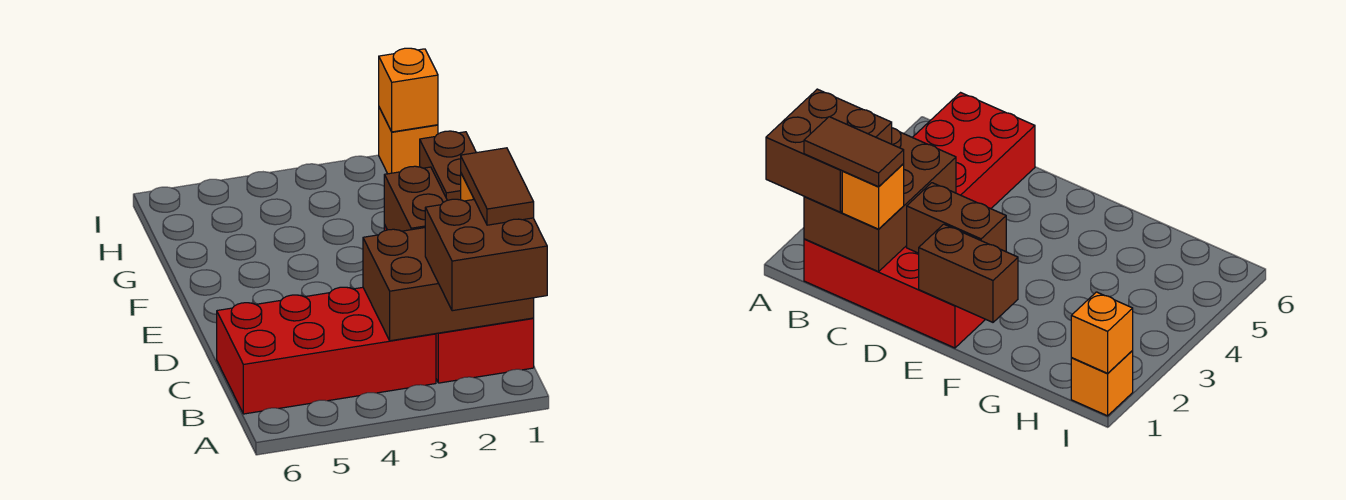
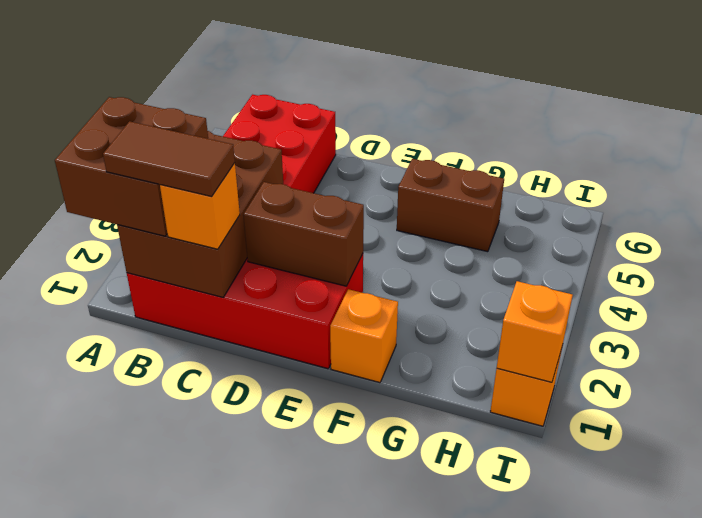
brown 1x2 brick [420,131,476,200] -> brown 1x2 brick moved to [397,159,504,252]
none -> orange 1x1 brick [330,289,398,383]

